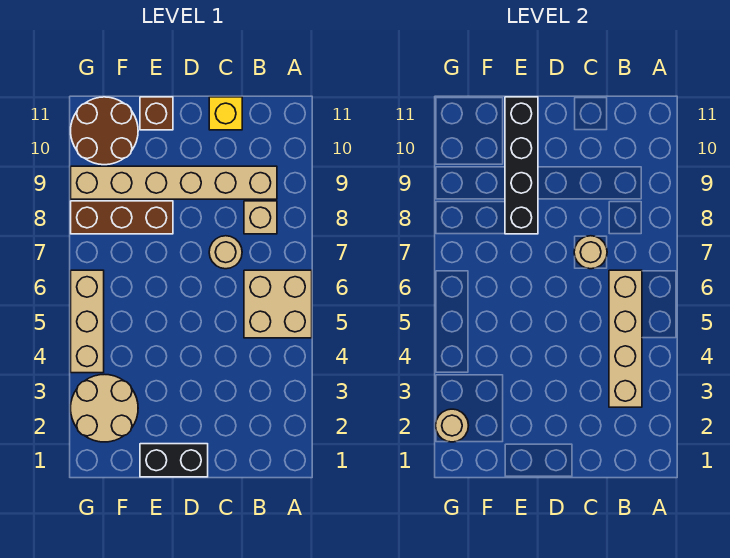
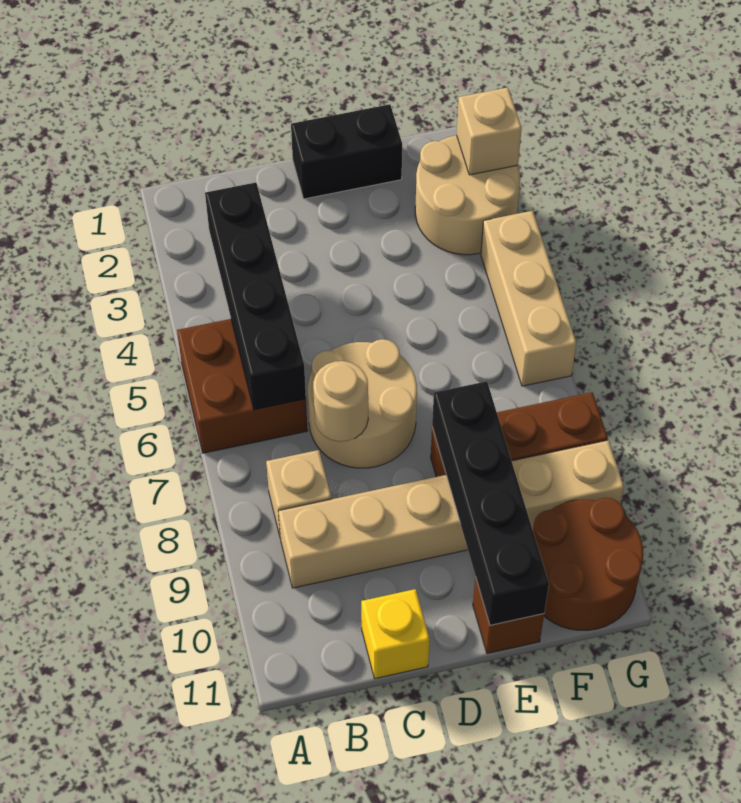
tan 2x2 brick [244,270,312,338] -> brown 2x2 brick [177,319,308,453]
tan 1x4 brick [609,270,642,407] -> black 1x4 brick [205,183,306,410]
tan 1x1 round brick [209,236,242,269] -> tan 2x2 round brick [308,339,417,468]
tan 1x1 round brick [436,409,468,442] -> tan 1x1 brick [457,87,522,175]

